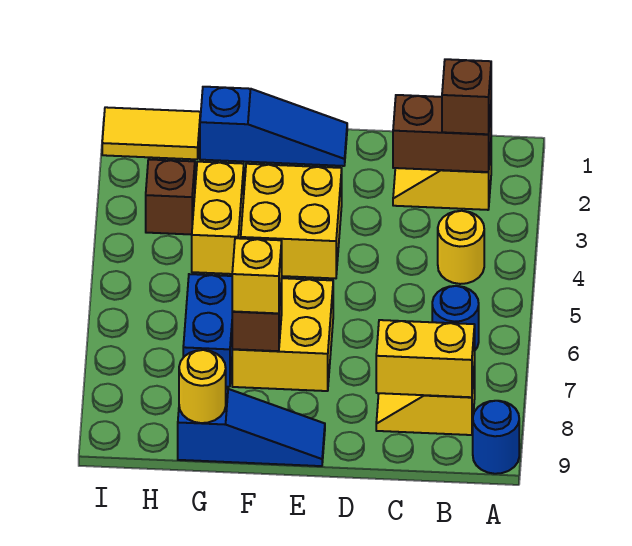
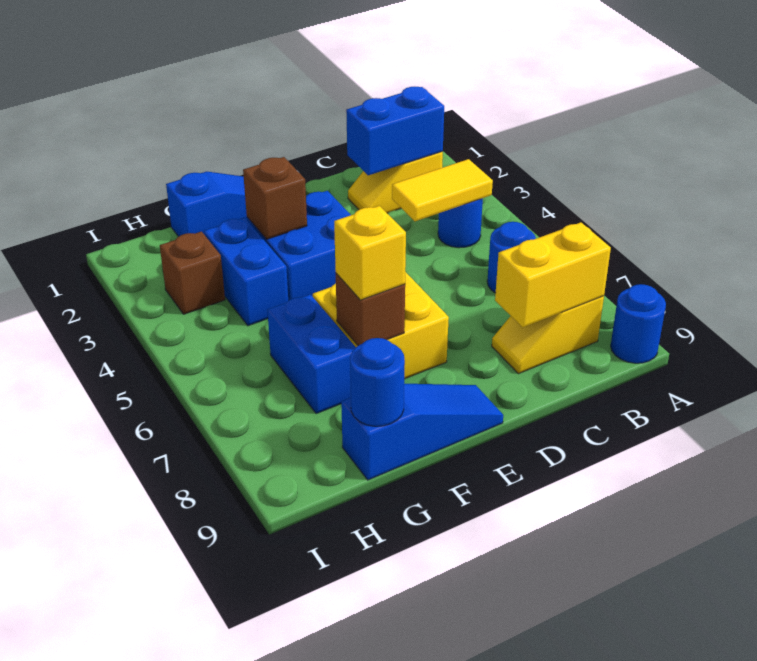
brown 1x2 brick [393,95,491,172] -> blue 1x2 brick [346,87,444,175]
brown 1x1 brick [442,59,491,134] -> brown 1x1 brick moved to [243,157,307,239]
yellow 1x1 round brick [438,211,484,284] -> blue 1x1 round brick [438,198,483,248]
yellow 2x2 brick [241,164,342,278] -> blue 2x2 brick [247,191,350,301]
yellow 1x2 brick [192,162,244,274] -> blue 1x2 brick [204,218,288,326]
yellow 1x1 round brick [179,350,226,423] -> blue 1x1 round brick [350,338,405,426]
yellow 1x2 tile [102,107,200,159] -> yellow 1x2 tile moved to [392,159,493,221]

